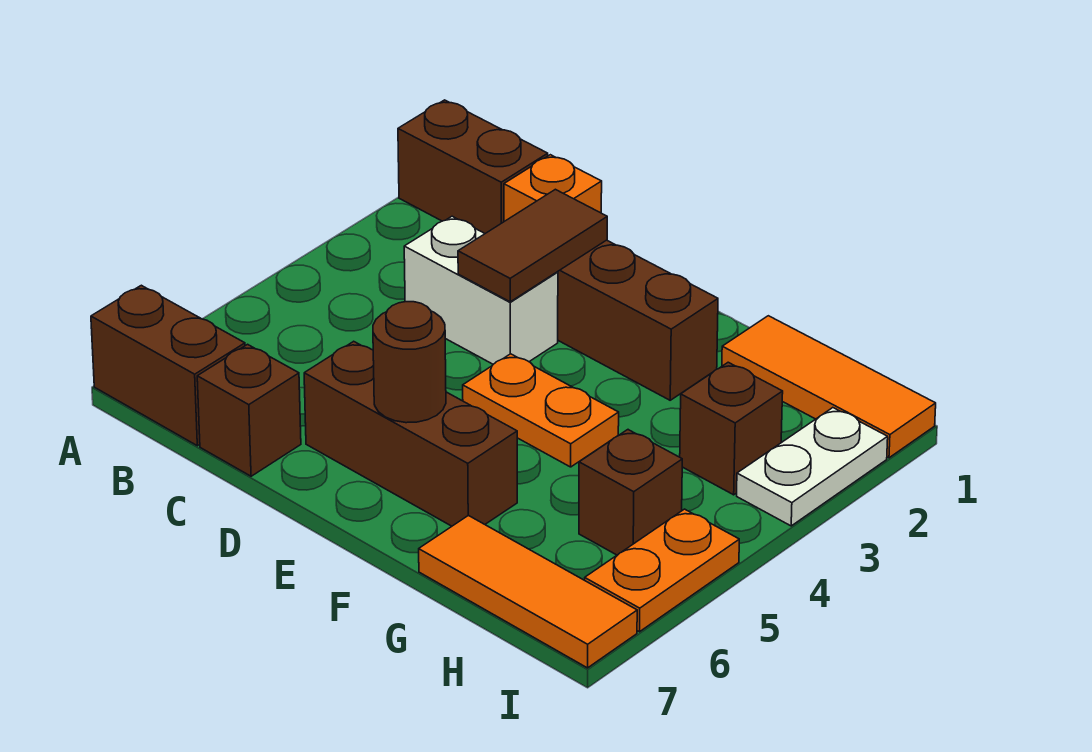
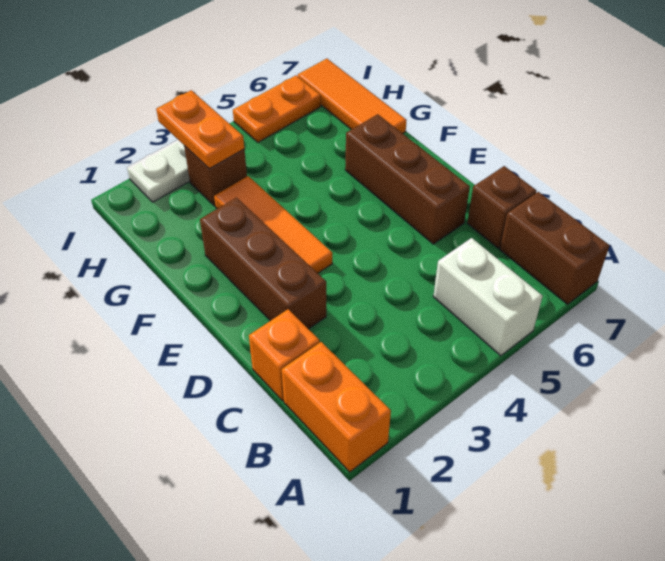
brown 1x2 brick [398,100,548,233] -> orange 1x2 brick [282,342,391,472]
white 1x2 brick [404,216,558,364] -> white 1x2 brick moved to [433,238,543,356]
brown 1x2 tile [458,189,607,302] -> none
orange 1x2 plate [463,354,619,467] -> orange 1x2 plate moved to [156,90,244,168]
brown 1x1 round brick [373,302,446,423] -> none
orange 1x3 tile [722,316,936,458] -> orange 1x3 tile moved to [214,176,332,273]
brown 1x1 brick [579,430,682,555] -> none

